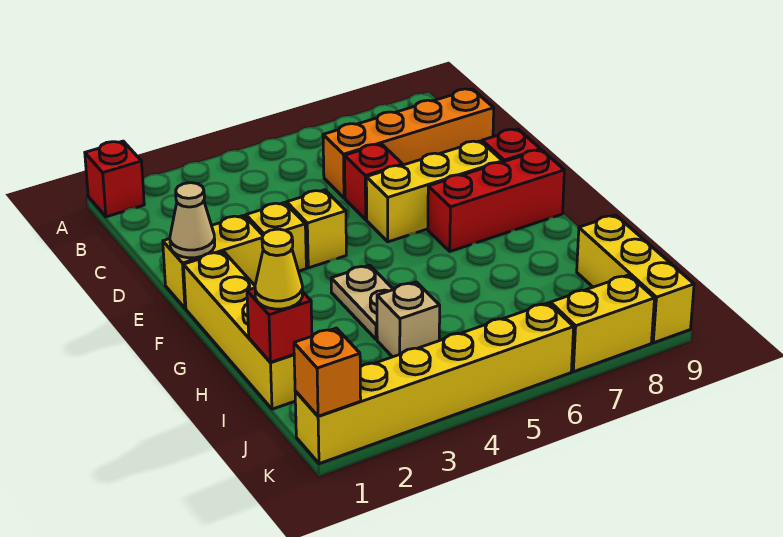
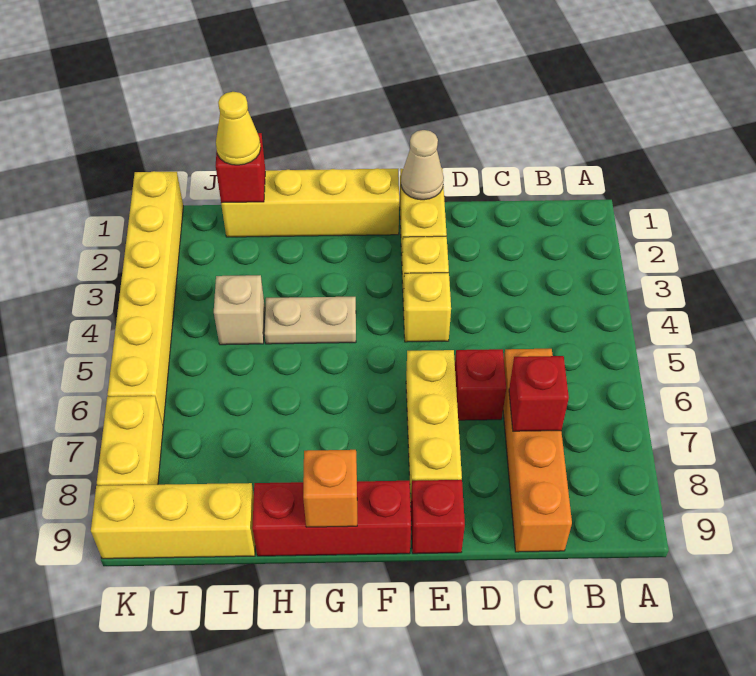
red 1x1 brick [85,141,144,217] -> red 1x1 brick moved to [509,356,569,431]
red 1x3 brick [428,150,564,251] -> red 1x3 brick turned to [252,481,411,556]
orange 1x1 brick [294,328,361,416] -> orange 1x1 brick moved to [303,450,357,527]

